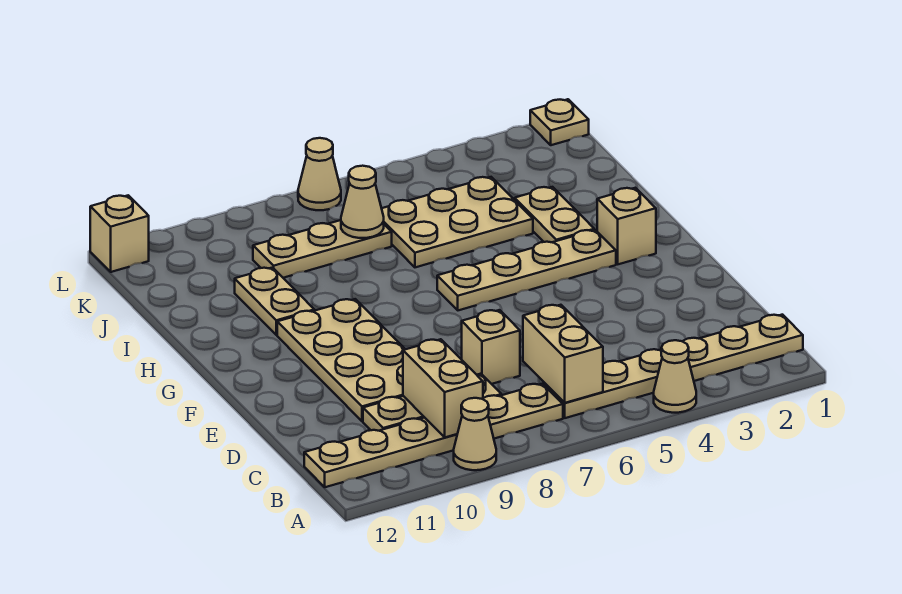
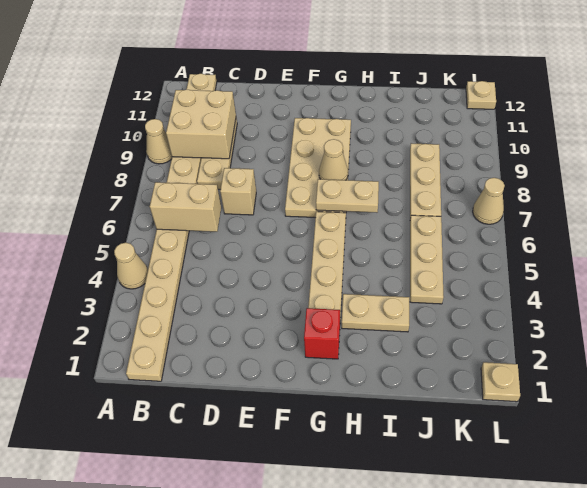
tan 1x2 brick [403,339,483,437] -> tan 2x2 brick [166,90,236,159]
tan 2x4 plate [277,299,405,421] -> tan 2x4 plate turned to [285,118,351,218]
tan 1x1 brick [597,188,656,264] -> red 1x1 brick [304,308,340,359]
tan 1x2 plate [235,268,314,335] -> tan 1x2 plate moved to [316,179,379,213]
tan 2x3 plate [382,177,533,267] -> tan 1x3 plate [410,215,443,304]
tan 1x1 cone [341,166,384,238] -> tan 1x1 cone moved to [319,139,348,180]
tan 1x1 brick [90,195,149,272] -> tan 1x1 plate [466,81,496,109]

